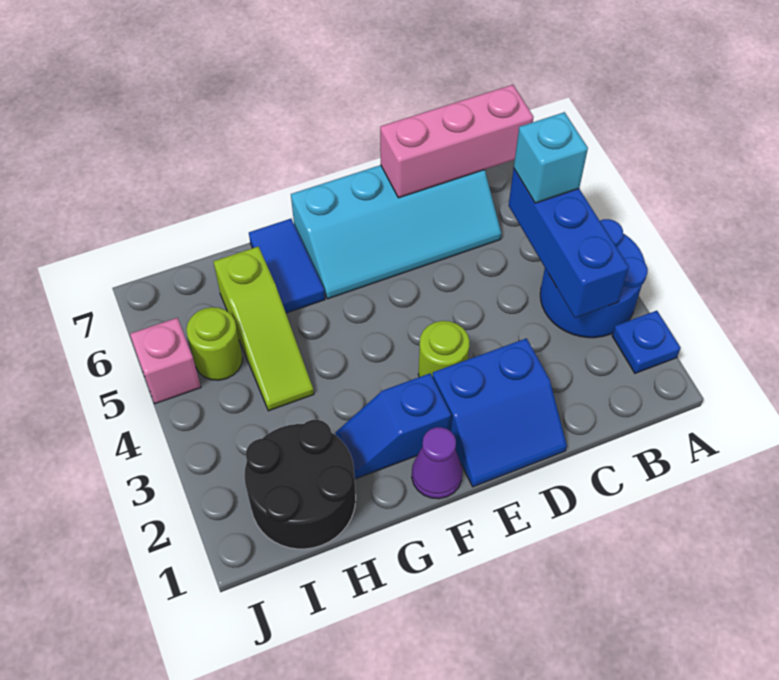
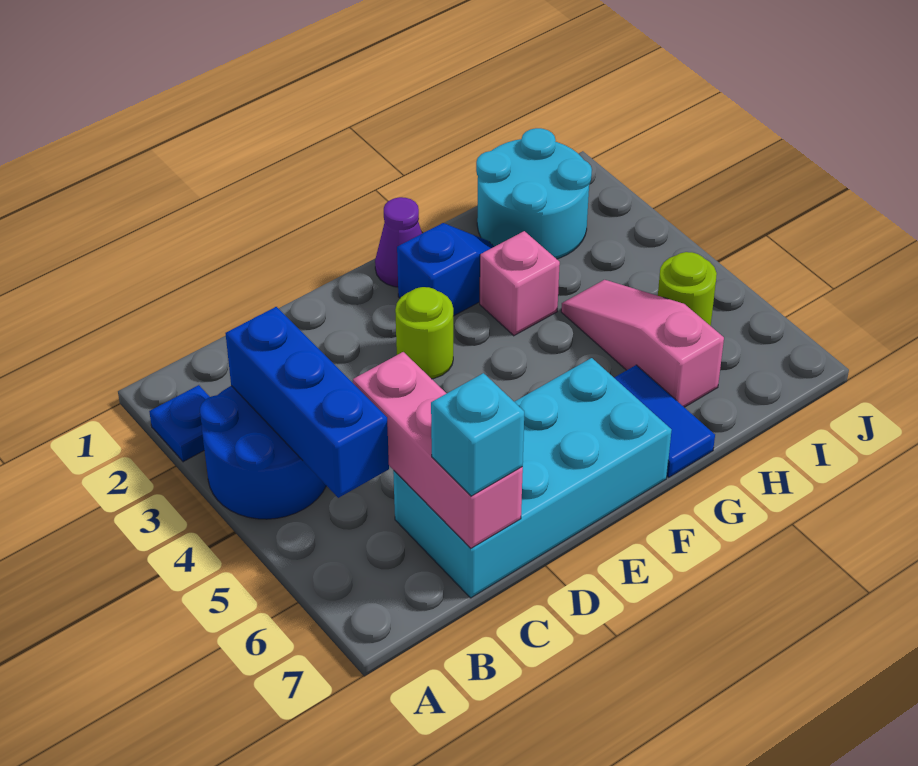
cyan 1x1 brick [514,112,588,203] -> cyan 1x1 brick moved to [431,373,524,496]
pink 1x3 brick [380,85,534,198] -> pink 1x3 brick turned to [353,352,523,548]
cyan 2x4 slope [291,165,501,299] -> cyan 2x4 brick [393,358,672,598]
blue 2x2 slope [433,338,567,487] -> none
black 2x2 round brick [244,420,356,549] -> cyan 2x2 round brick [476,128,592,259]
lime 1x3 slope [213,246,314,411] -> pink 1x3 slope [561,280,724,407]
pink 1x1 brick [130,318,201,404] -> pink 1x1 brick moved to [480,231,560,336]

